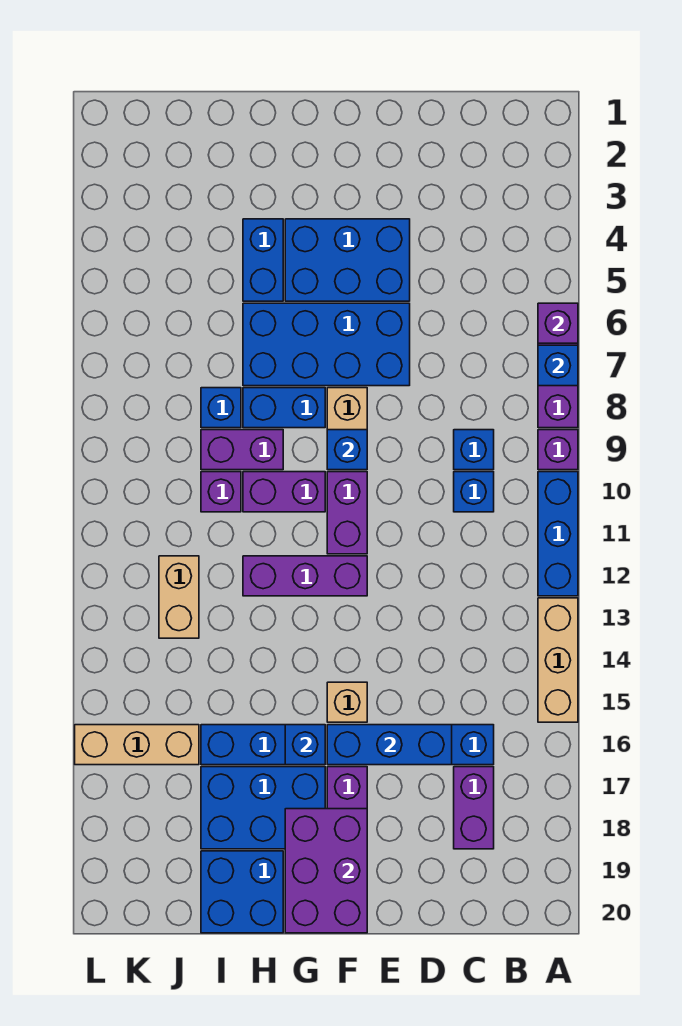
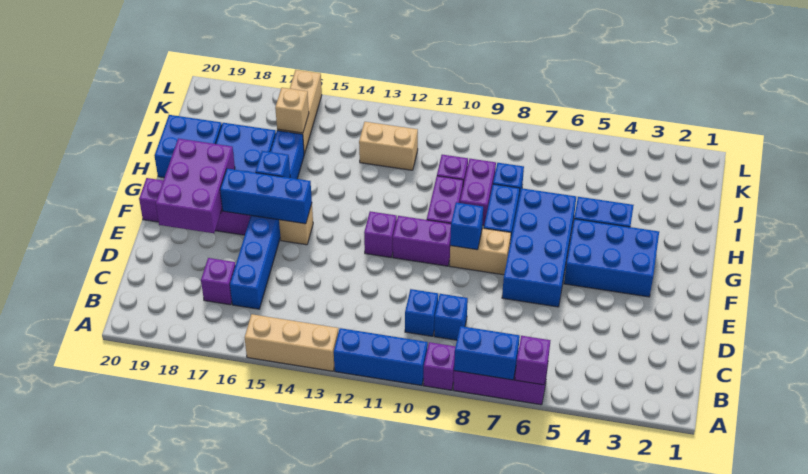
blue 1x1 brick [538,345,578,386] -> blue 1x2 brick [454,326,520,380]
purple 1x2 brick [454,767,494,849] -> purple 1x1 brick [201,258,236,305]
blue 1x3 brick [327,725,452,765] -> blue 1x3 brick turned to [220,169,312,224]
blue 2x3 brick [285,219,410,301] -> blue 2x3 brick turned to [564,219,659,297]
purple 1x3 brick [243,556,367,596] -> purple 1x1 brick [364,211,397,257]
purple 2x3 brick [285,809,367,933] -> purple 2x3 brick turned to [156,139,235,233]
none -> tan 1x1 brick [275,88,309,133]

